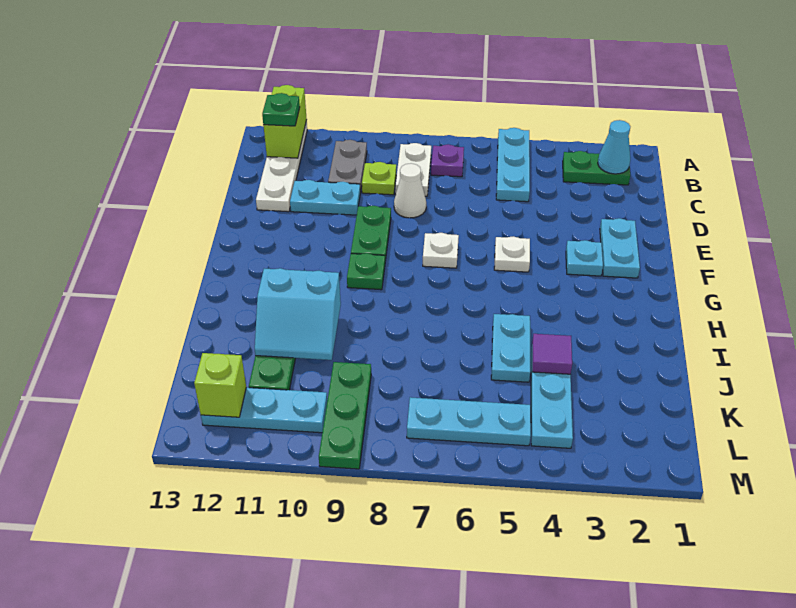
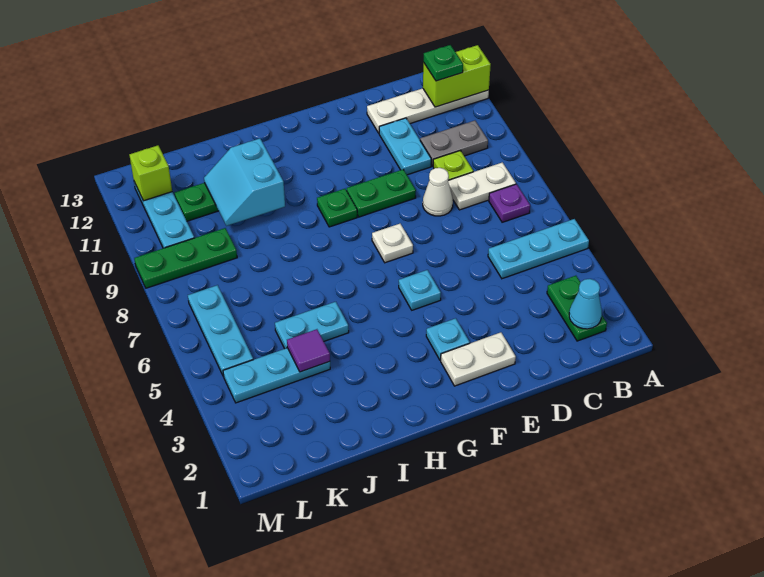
cyan 1x2 plate [600,218,640,278] -> white 1x2 plate [441,332,516,386]
white 1x1 plate [494,236,530,272] -> cyan 1x1 plate [399,270,441,310]

